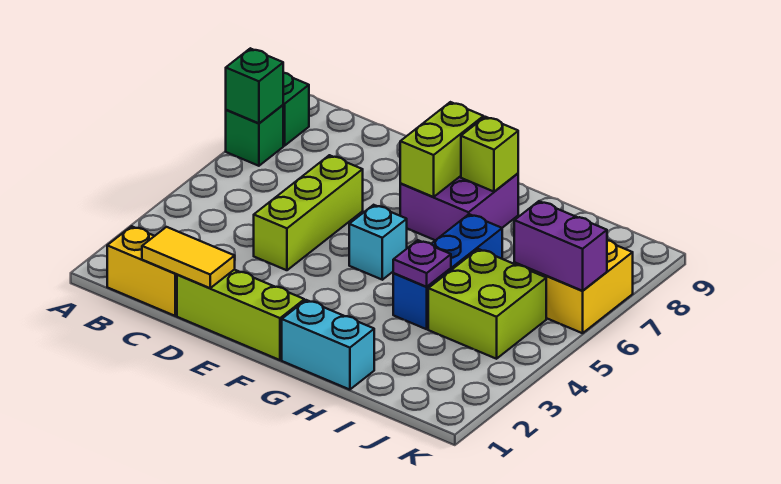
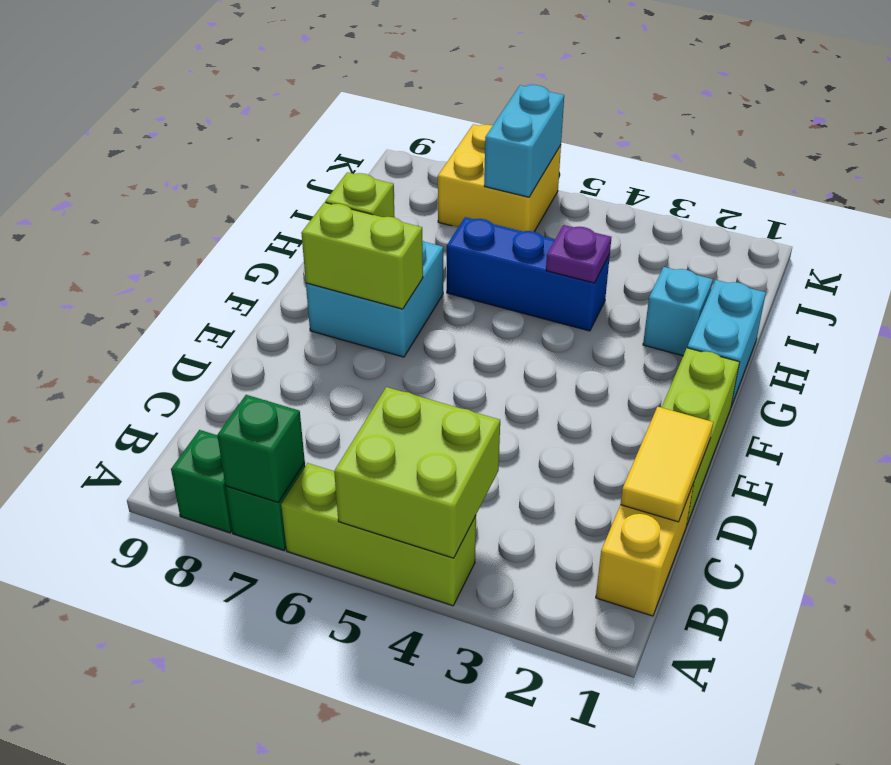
lime 1x3 brick [254,155,363,270] -> lime 1x3 brick moved to [281,463,476,606]
cyan 1x1 brick [349,205,407,280] -> cyan 1x1 brick moved to [643,267,713,356]
purple 2x2 brick [400,173,518,240] -> cyan 2x2 brick [306,240,443,357]
lime 2x2 brick [428,249,546,359] -> lime 2x2 brick moved to [334,387,500,558]
purple 1x2 brick [514,201,607,291] -> cyan 1x2 brick [484,85,564,197]

